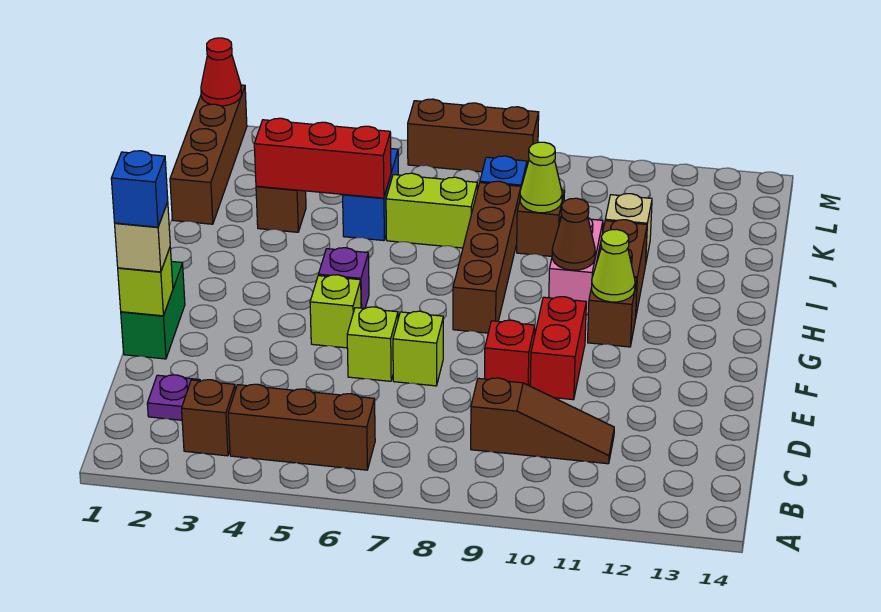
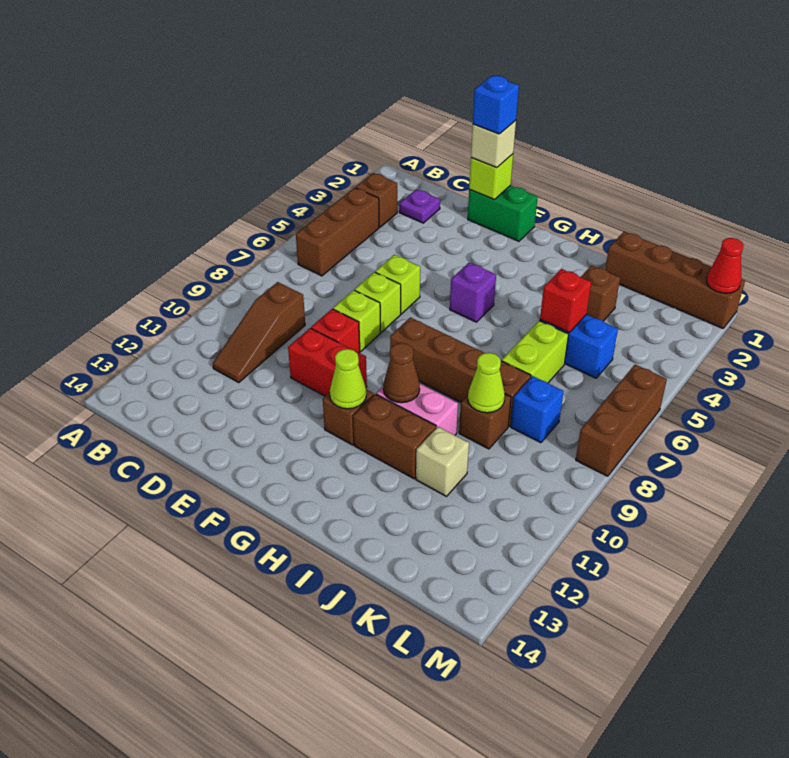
lime 1x1 brick [310,275,361,348] -> lime 1x1 brick moved to [333,290,380,352]
red 1x3 brick [254,118,391,198] -> red 1x1 brick [540,269,591,333]

